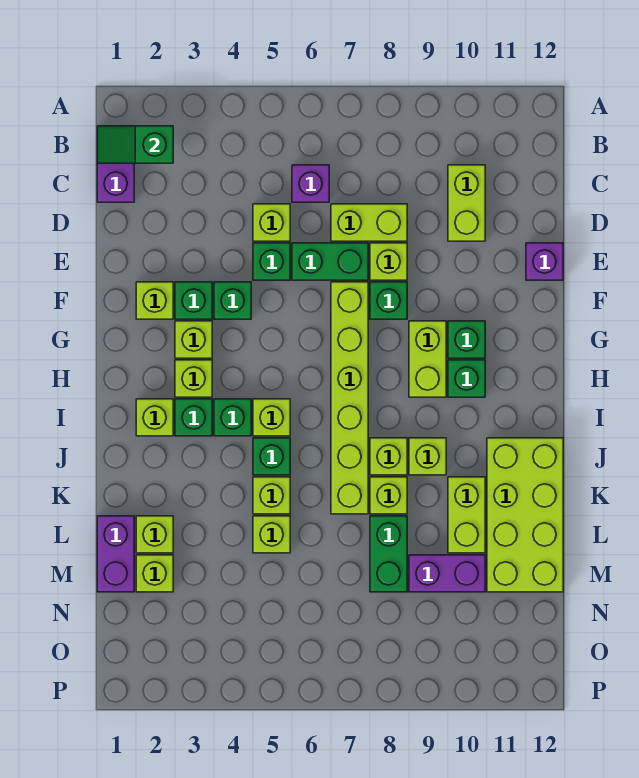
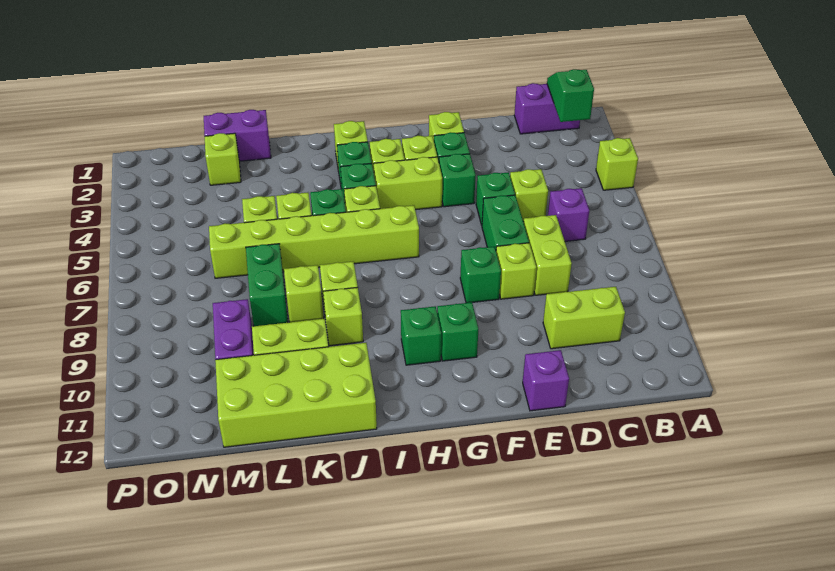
lime 1x6 brick [331,282,368,514] -> lime 1x6 brick moved to [209,205,419,278]
lime 1x2 brick [409,321,446,397] -> lime 1x2 brick moved to [374,157,442,210]
lime 1x1 brick [136,516,173,553] -> lime 1x1 brick moved to [596,138,638,190]
green 1x2 brick [370,516,407,592] -> green 1x2 brick turned to [246,244,288,326]

